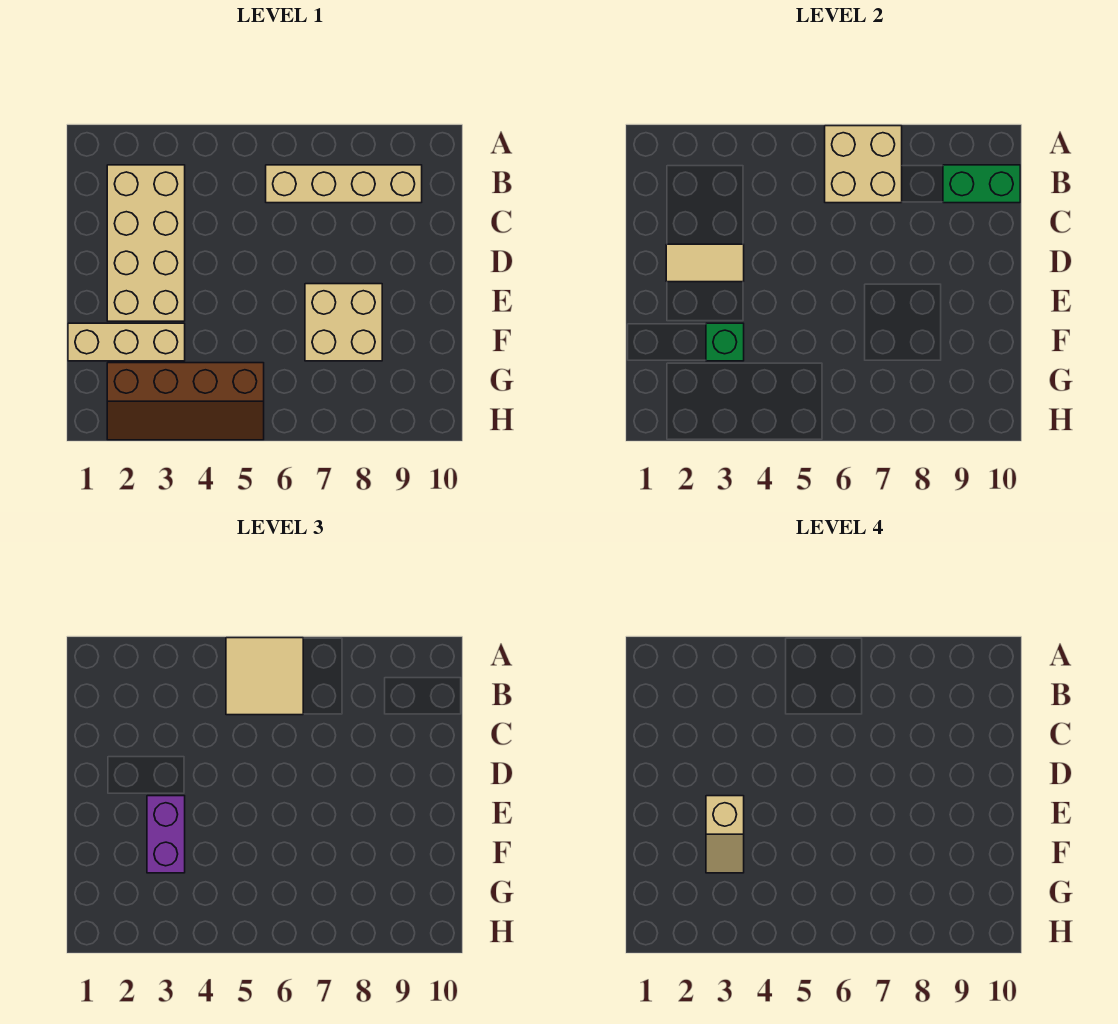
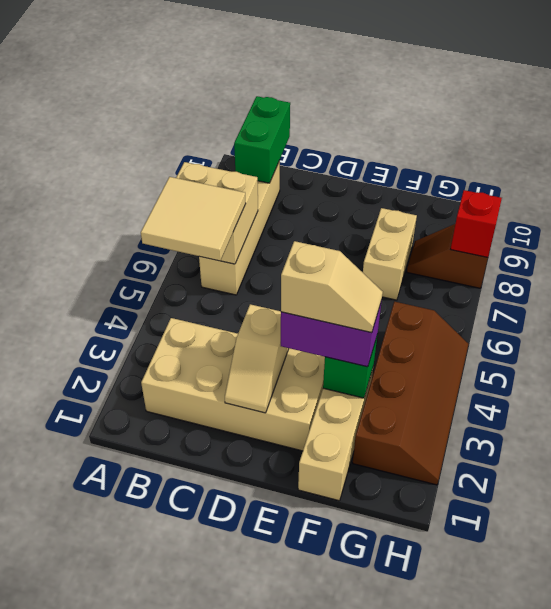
tan 1x2 tile [666,244,744,282] -> tan 1x2 slope [225,304,289,413]
tan 2x2 brick [305,284,382,361] -> tan 1x2 brick [363,208,417,300]
none -> brown 1x2 slope [407,224,488,288]
none -> red 1x1 brick [451,190,502,257]

